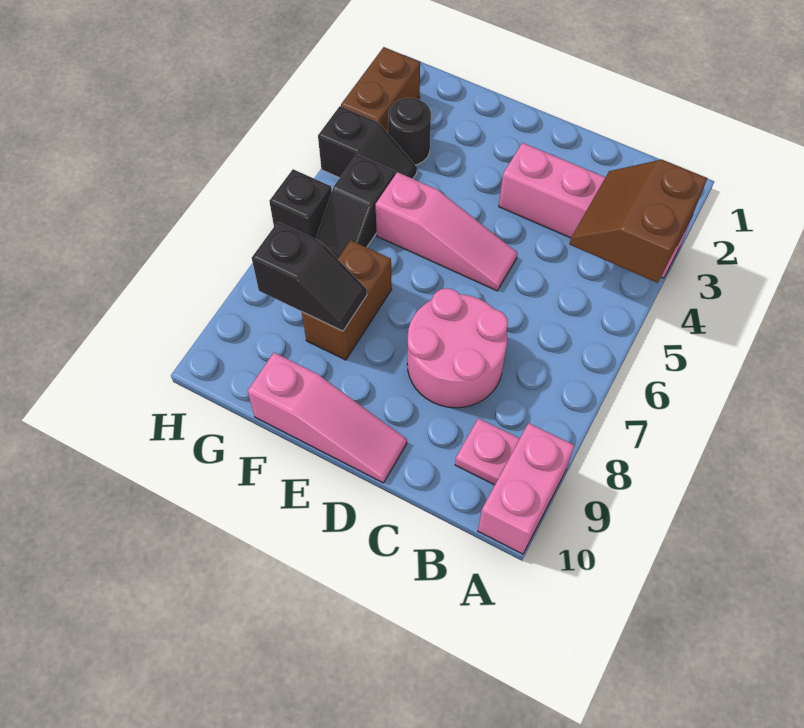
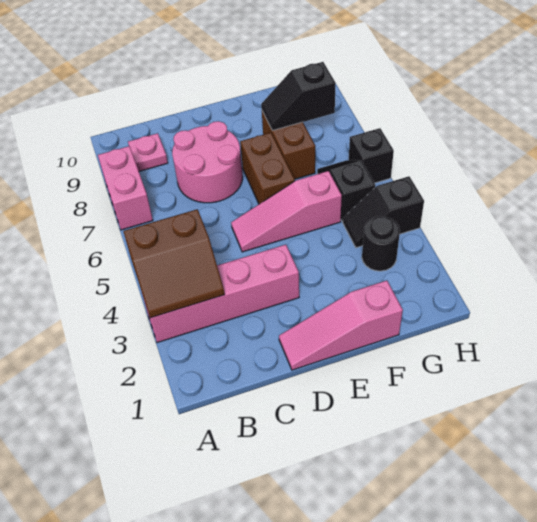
brown 2x2 slope [569,160,707,283] -> brown 2x2 slope turned to [123,209,225,318]
pink 1x2 brick [478,423,575,554] -> pink 1x2 brick moved to [98,146,153,230]
pink 1x3 slope [248,353,407,483] -> pink 1x3 slope moved to [279,281,403,370]
brown 1x2 brick [341,47,420,133] -> brown 1x2 brick moved to [240,133,295,204]

